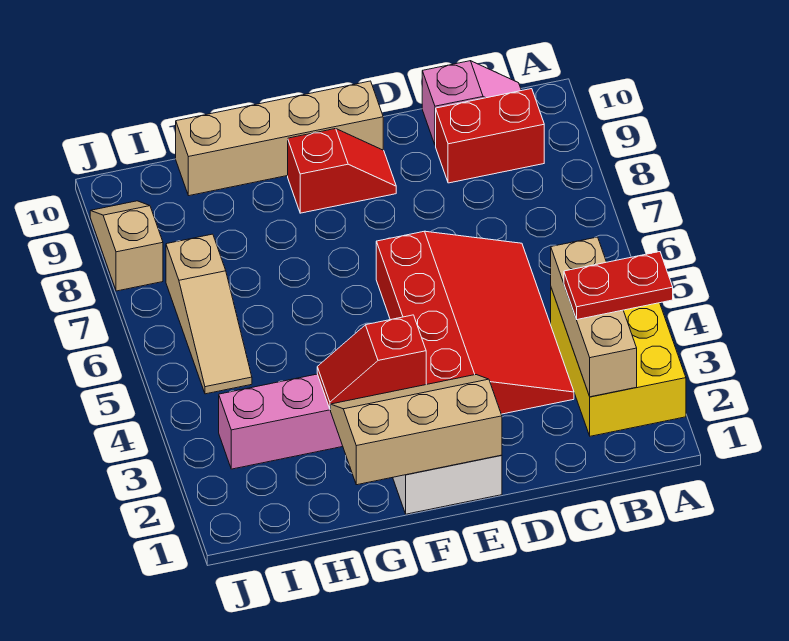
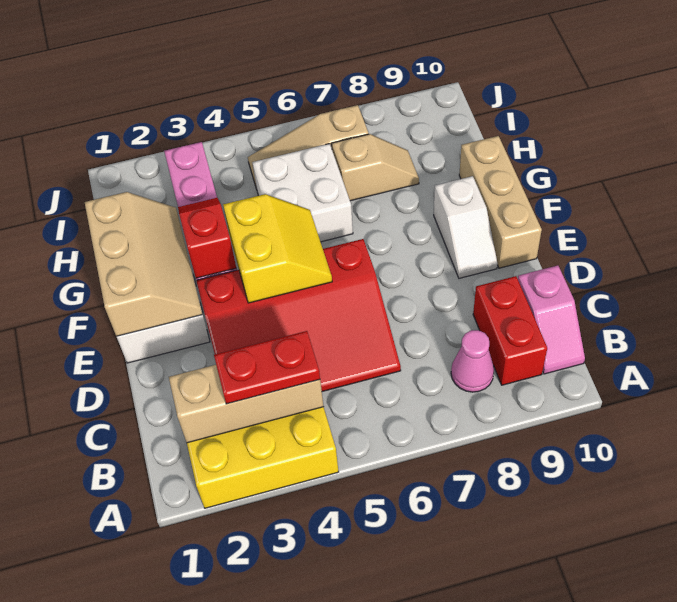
red 1x2 plate [564,252,673,320] -> red 1x2 plate turned to [214,331,320,404]
none -> pink 1x1 cone [451,330,494,392]
none -> yellow 2x2 slope [223,194,332,303]
red 1x2 slope [288,129,396,213] -> white 1x2 slope [434,176,497,278]
tan 1x4 brick [176,81,383,196] -> tan 1x3 brick [459,136,542,268]
none -> white 2x2 brick [252,144,353,242]
tan 1x2 slope [90,201,163,291] -> tan 1x2 slope moved to [332,134,419,201]

